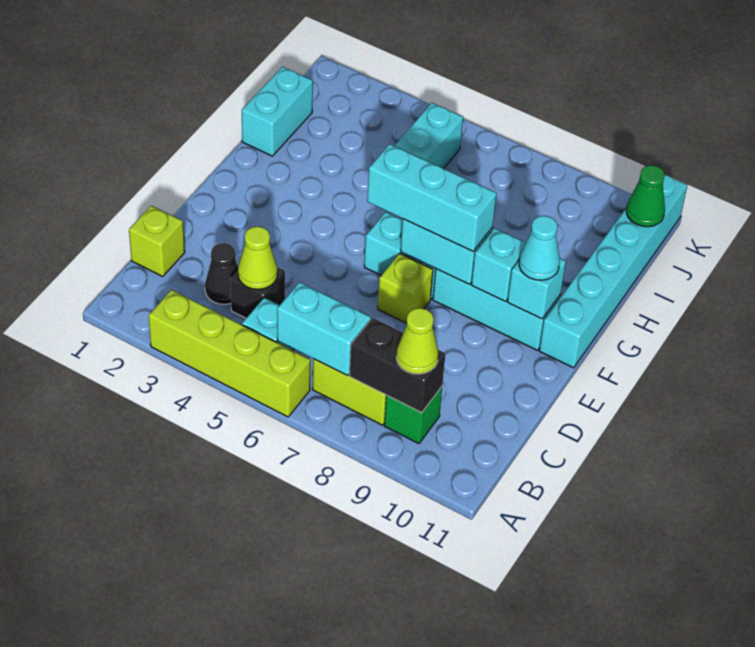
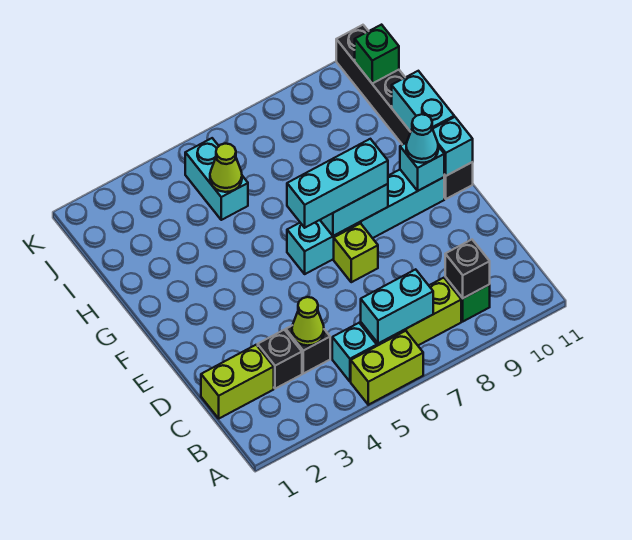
lime 1x4 brick [149,290,310,417] -> lime 1x2 brick [351,331,423,405]
black 1x2 brick [350,318,445,413] -> black 1x1 brick [445,240,490,298]
lime 1x1 cone [396,308,438,374] -> lime 1x1 cone moved to [210,144,242,192]
lime 1x1 brick [129,206,185,276] -> lime 1x2 brick [201,345,274,418]
black 1x1 cone [205,243,238,304] -> black 1x1 brick [258,330,302,389]
cyan 1x1 brick [471,228,526,302] -> cyan 1x1 brick moved to [433,117,473,176]
cyan 1x6 brick [539,175,687,368] -> black 1x6 brick [336,25,473,199]
cyan 1x2 brick [242,67,313,156] -> cyan 1x2 brick moved to [392,71,454,132]
green 1x1 cone [626,165,665,227] -> green 1x1 brick [355,25,399,84]

